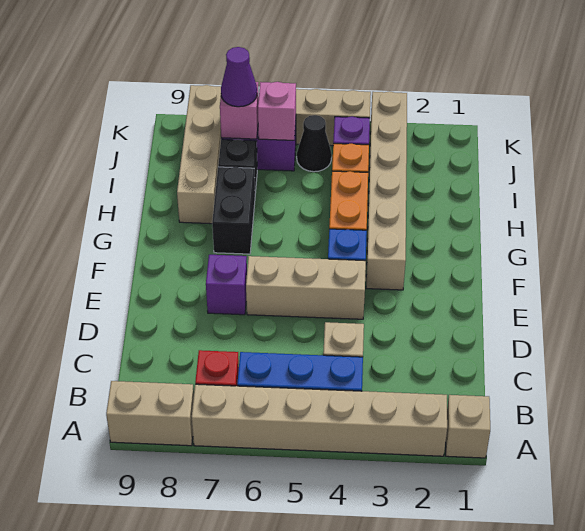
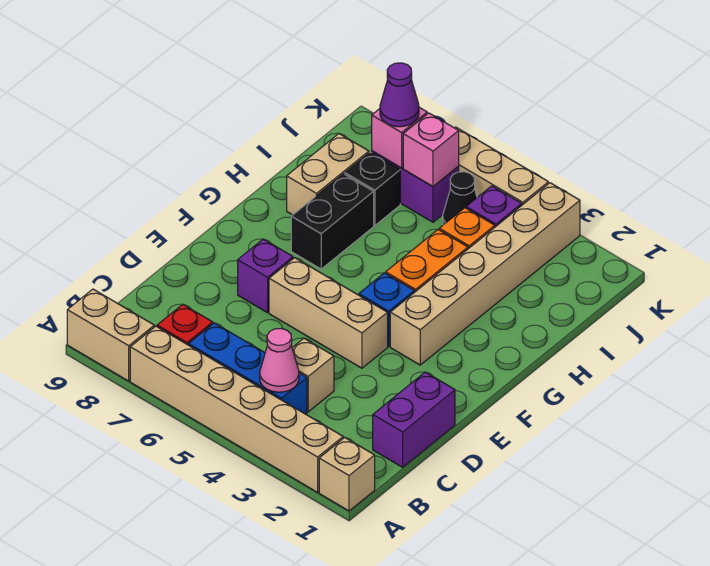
none -> pink 1x1 cone [260,329,299,392]
none -> purple 1x2 brick [373,372,455,467]
tan 1x4 brick [177,85,221,224] -> tan 1x2 brick [287,134,369,215]

